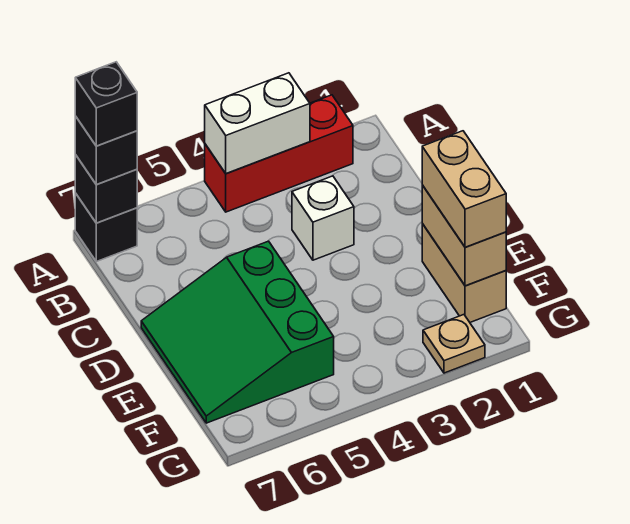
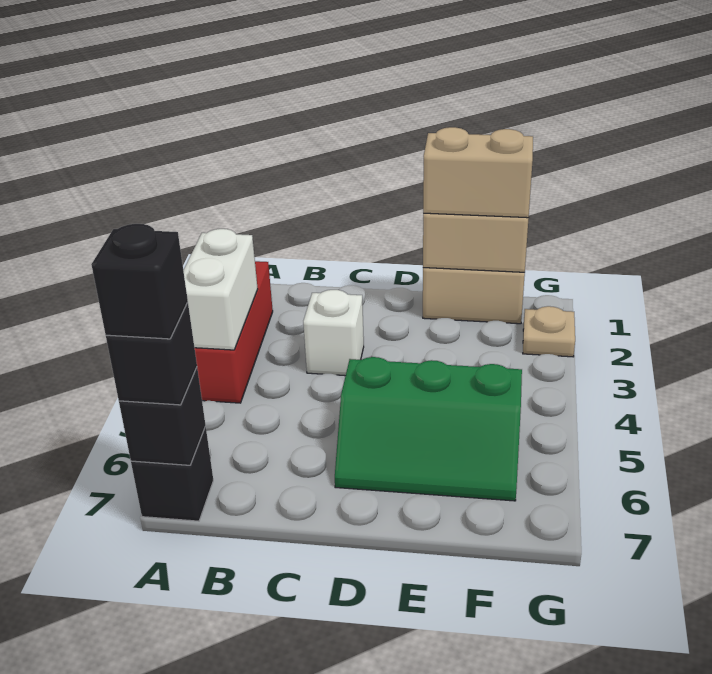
green 3x3 slope [141,241,334,423] -> green 2x3 slope [335,357,522,501]

